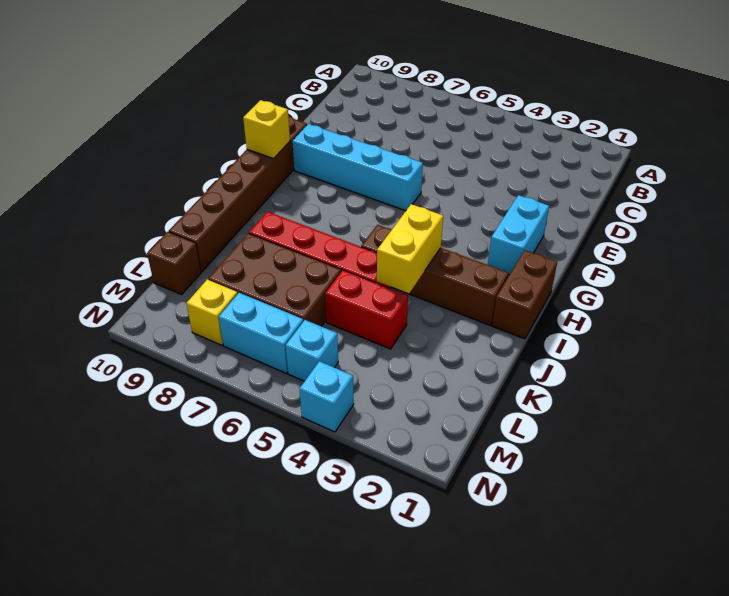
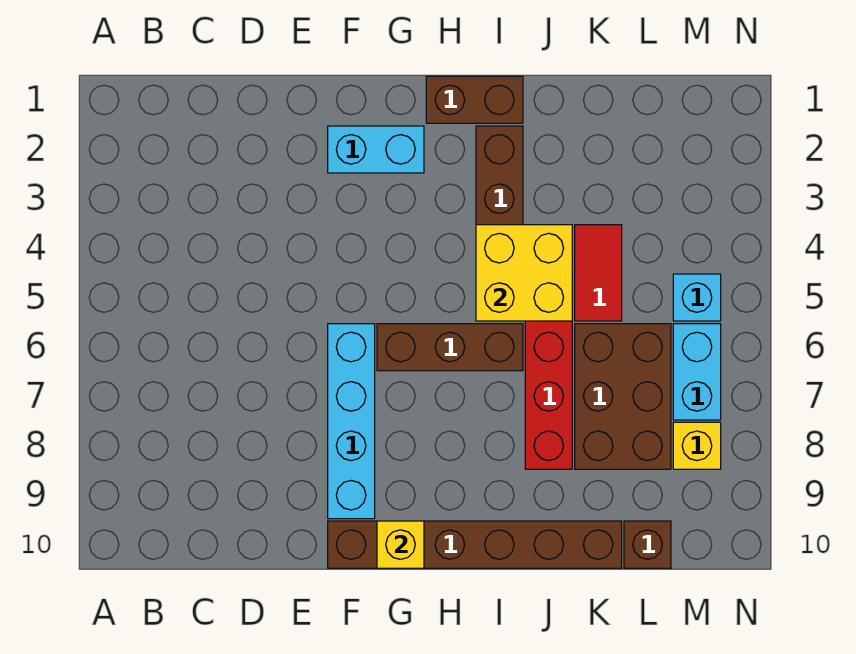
none -> brown 1x3 brick [377,324,523,371]
yellow 1x2 brick [377,204,443,294] -> yellow 2x2 brick [476,225,572,321]
red 1x2 brick [325,270,408,349] -> red 1x2 tile [575,225,622,321]
cyan 1x1 brick [300,361,354,432] -> none

